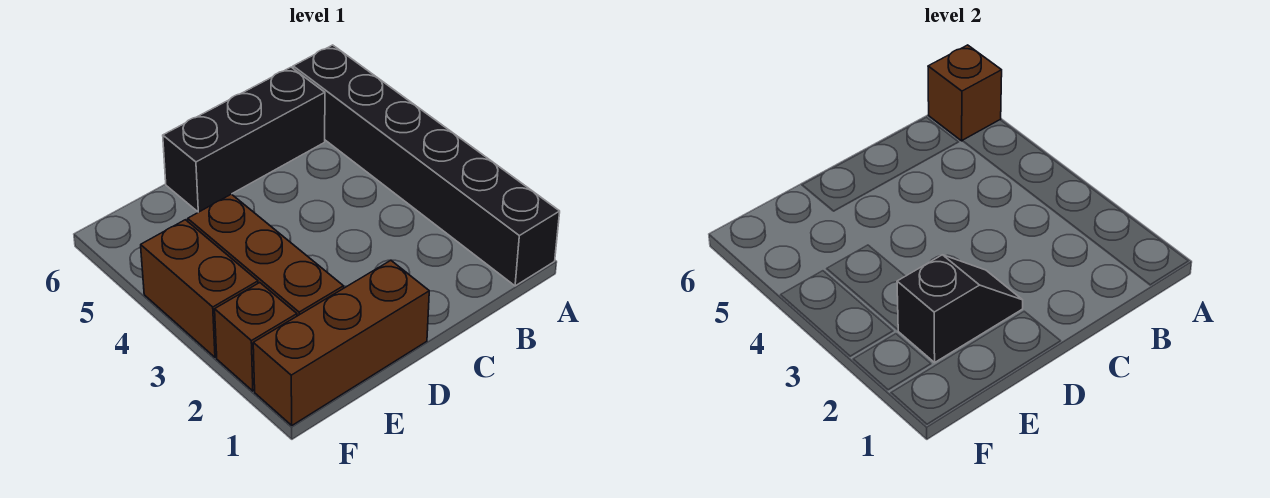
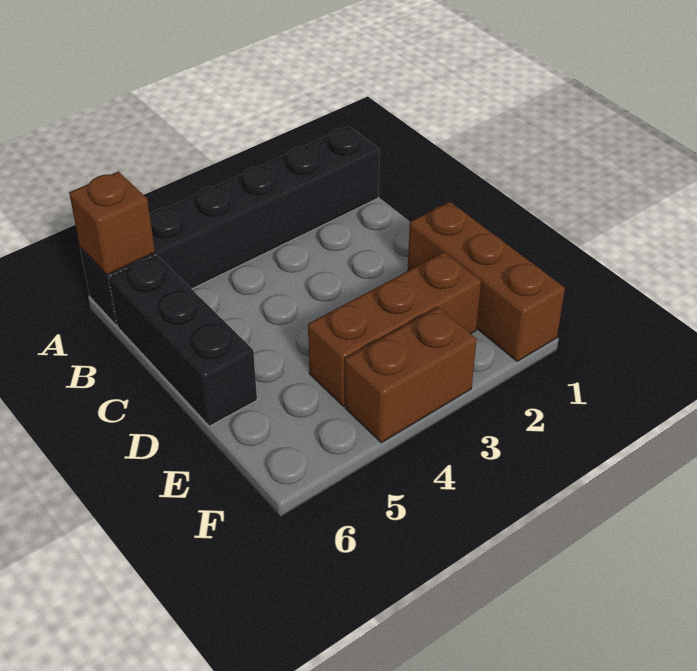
black 1x2 slope [897,255,1023,362] -> none
brown 1x1 brick [215,283,297,391] -> none

